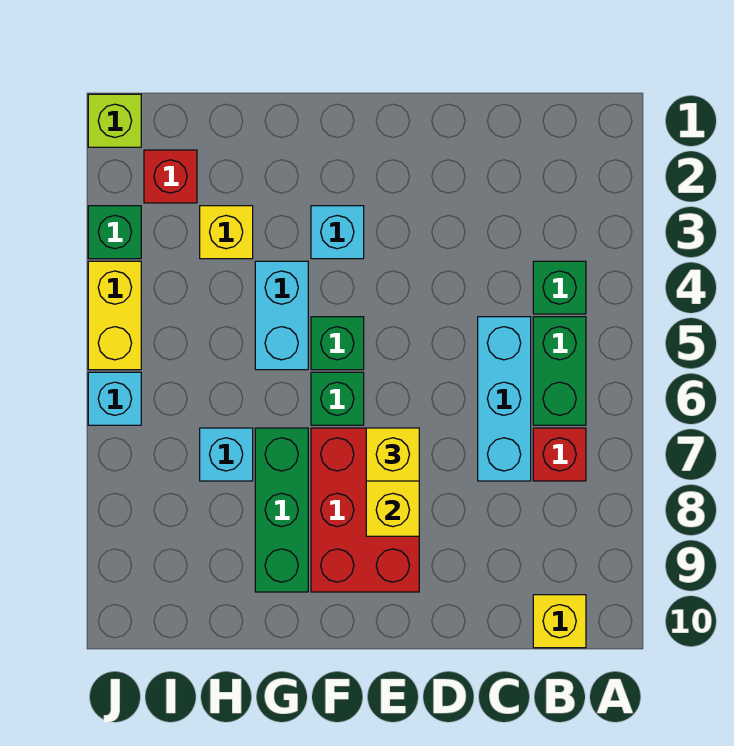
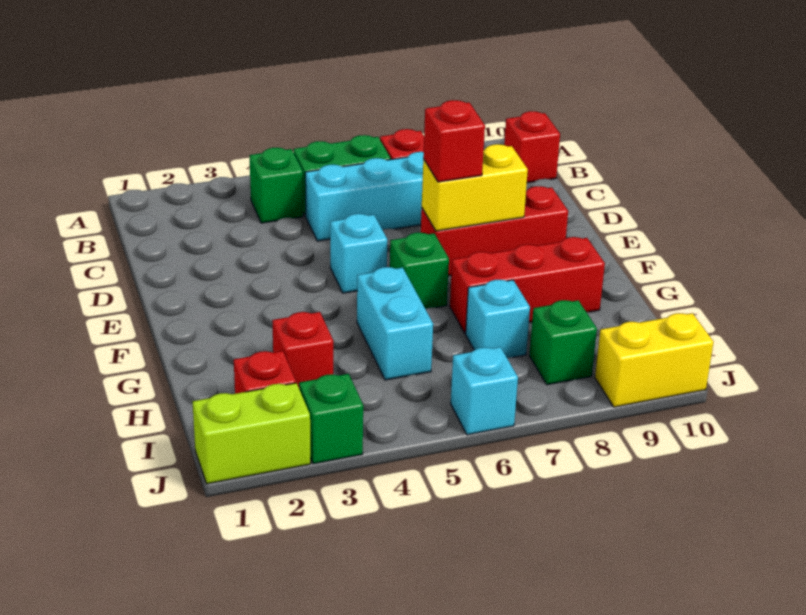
yellow 1x1 brick [533,595,586,648] -> red 1x1 brick [504,111,560,183]
red 2x3 brick [311,428,419,592] -> red 1x3 brick [421,186,568,276]
yellow 1x1 brick [366,428,419,481] -> red 1x1 brick [423,100,485,182]
cyan 1x1 brick [311,206,364,259] -> cyan 1x1 brick moved to [330,214,387,293]
green 1x1 brick [311,317,364,370] -> green 1x1 brick moved to [529,300,597,385]
cyan 1x2 brick [255,261,308,370] -> cyan 1x2 brick turned to [357,267,433,380]
green 1x3 brick [255,428,308,592] -> red 1x3 brick [450,237,605,333]
yellow 1x1 brick [200,206,253,259] -> red 1x1 brick [272,312,333,387]
lime 1x1 brick [88,94,141,147] -> lime 1x2 brick [193,383,311,484]
yellow 1x2 brick [88,261,141,370] -> yellow 1x2 brick moved to [595,313,714,407]

